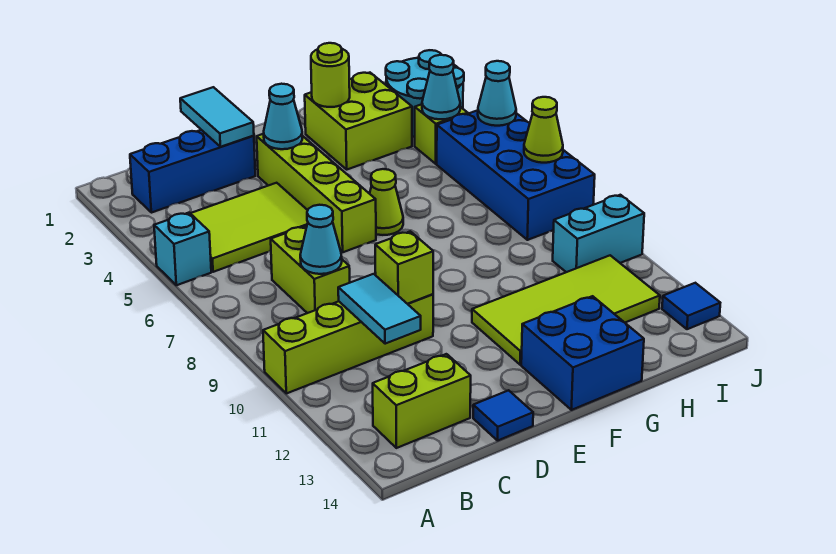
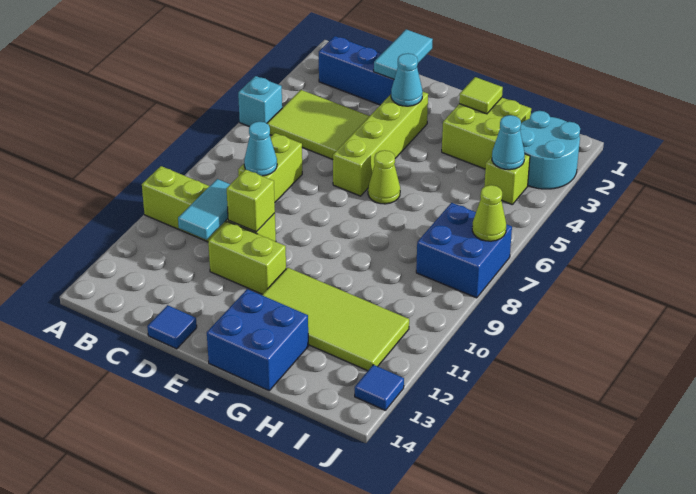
lime 1x2 brick [373,354,471,448] -> lime 1x2 brick moved to [208,222,286,294]
lime 1x1 round brick [311,43,350,107] -> lime 1x1 tile [459,77,503,114]
blue 2x4 brick [437,110,595,240] -> blue 2x2 brick [416,203,512,298]
cyan 1x2 brick [553,195,644,272] -> none
cyan 1x1 cone [478,61,516,126] -> none

